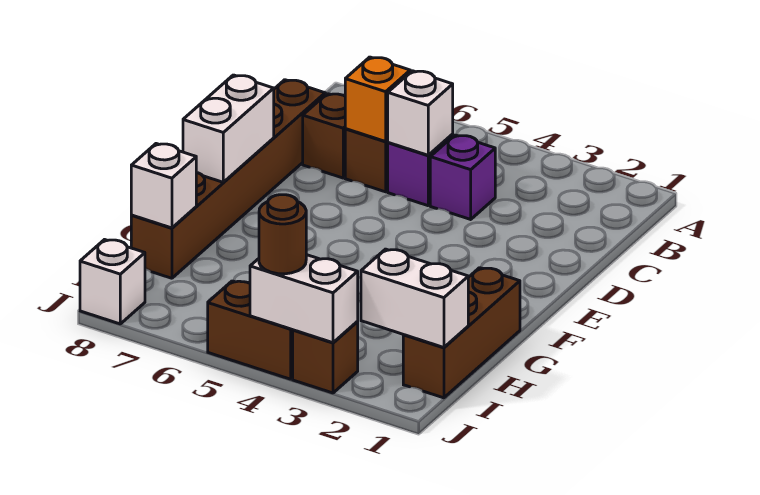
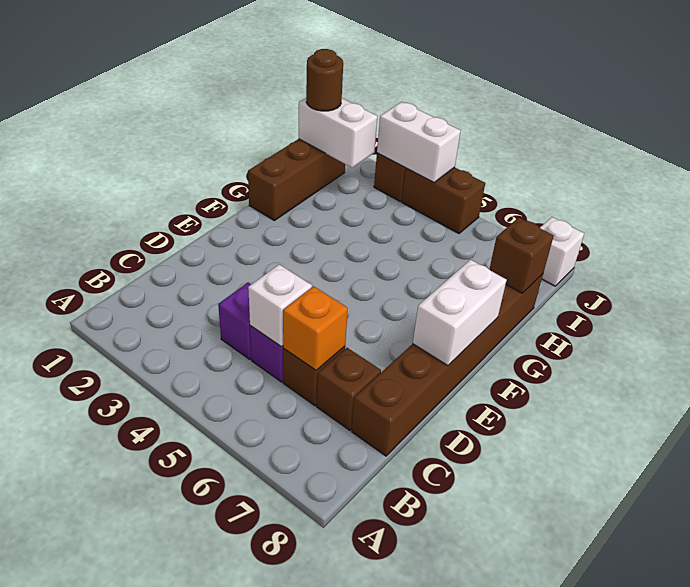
white 1x1 brick [131,144,196,228] -> brown 1x1 brick [489,217,554,293]
brown 1x1 round brick [259,195,306,274] -> brown 1x1 round brick moved to [306,49,343,111]

